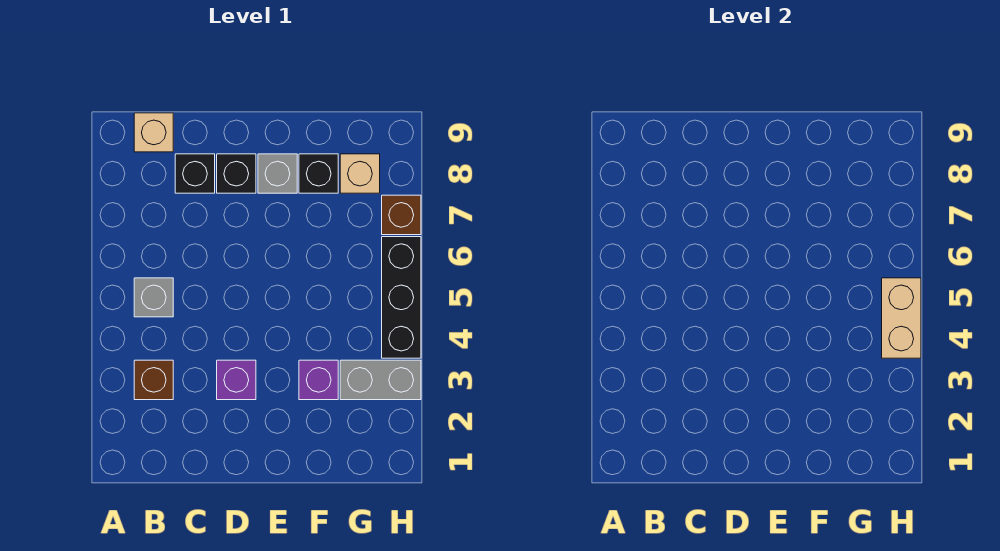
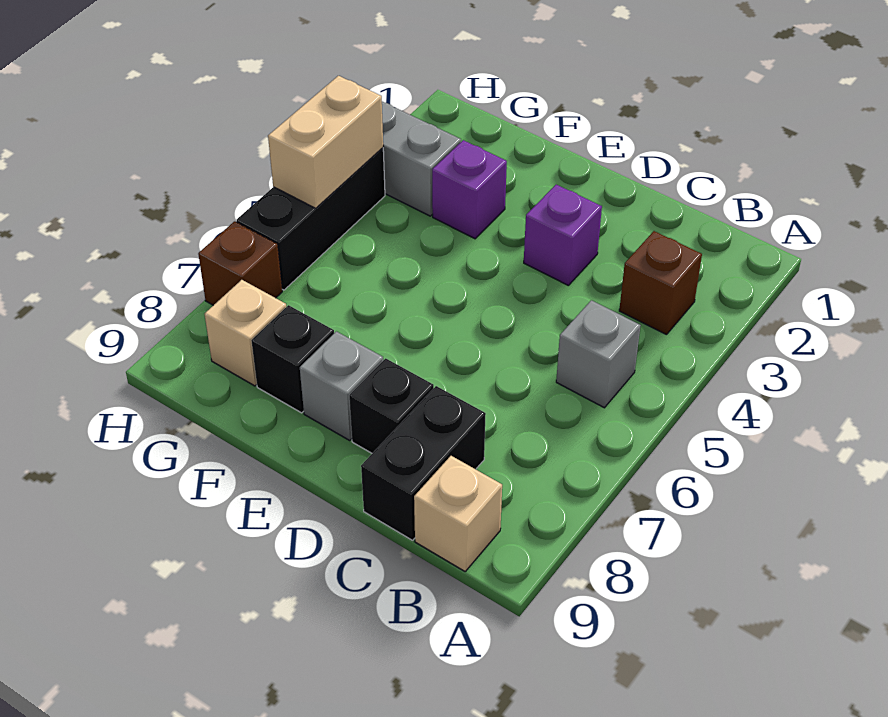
black 1x1 brick [175,154,215,193] -> black 1x2 brick [361,386,486,540]

